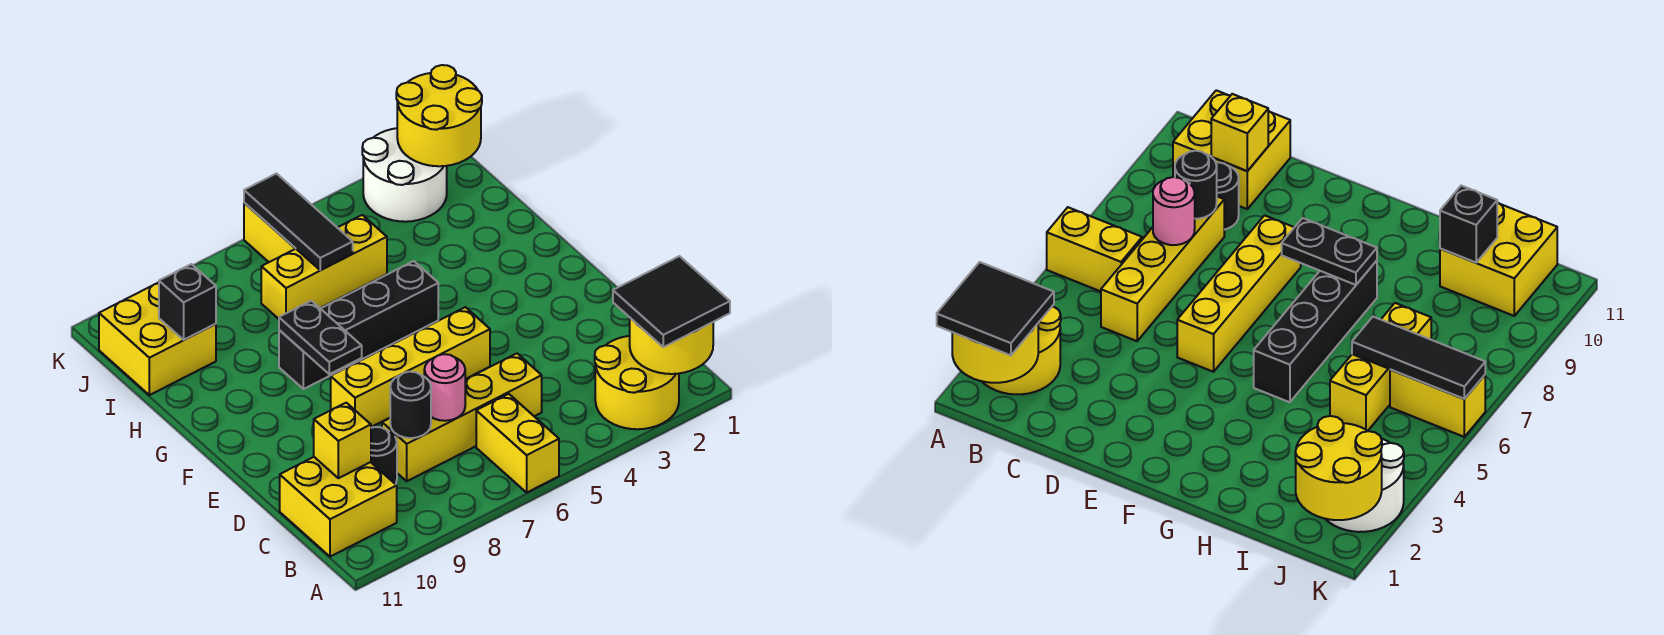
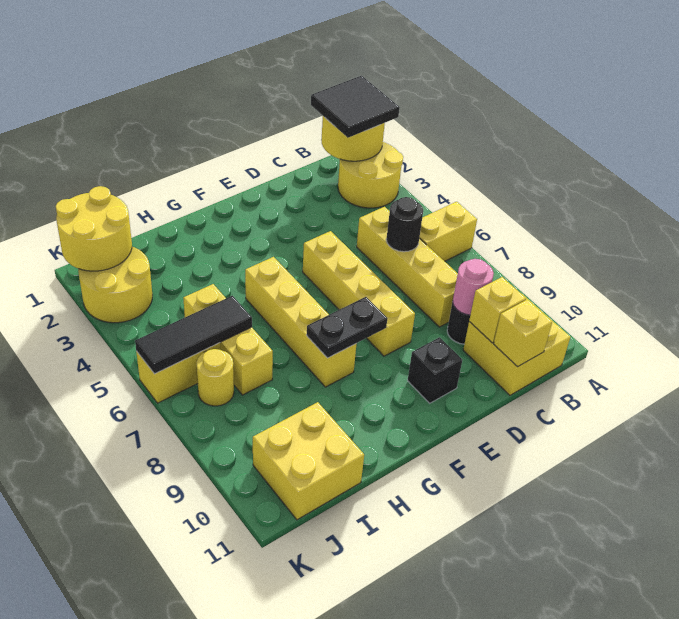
pink 1x1 round brick [424,354,465,421] -> pink 1x1 round brick moved to [453,259,494,315]
black 1x1 round brick [390,372,431,438] -> black 1x1 round brick moved to [386,197,423,252]
none -> yellow 1x1 brick [494,299,552,367]
black 1x4 brick [279,261,438,389] -> yellow 1x4 brick [245,257,357,387]
black 1x1 brick [159,264,216,340] -> black 1x1 brick moved to [408,337,462,403]
white 2x2 round brick [362,128,447,222] -> yellow 2x2 round brick [78,247,152,323]
none -> yellow 1x1 round brick [196,349,234,406]

